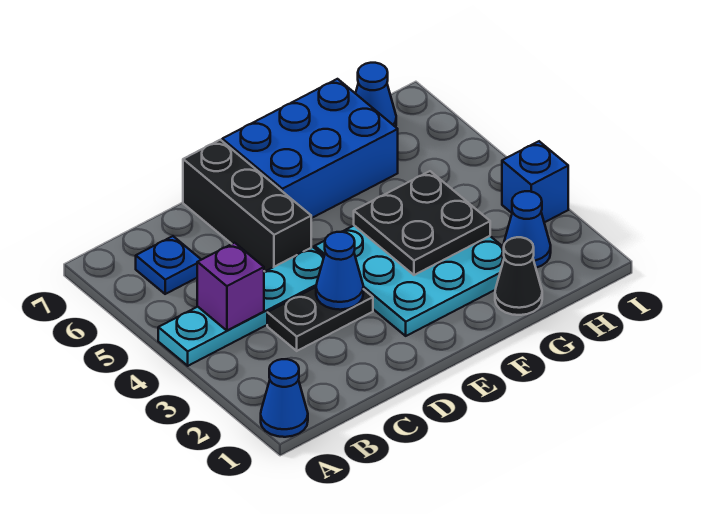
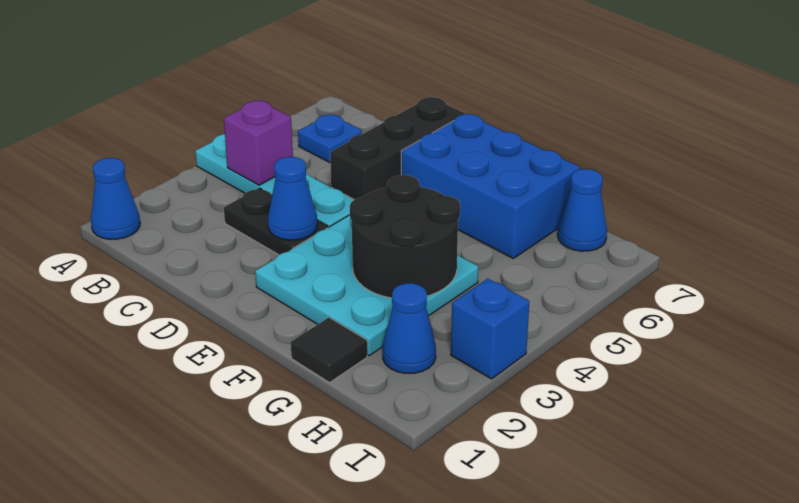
black 2x2 plate [354,171,490,275] -> black 2x2 round brick [350,175,460,298]
black 1x1 cone [495,237,542,315] -> black 1x1 tile [291,318,367,383]

